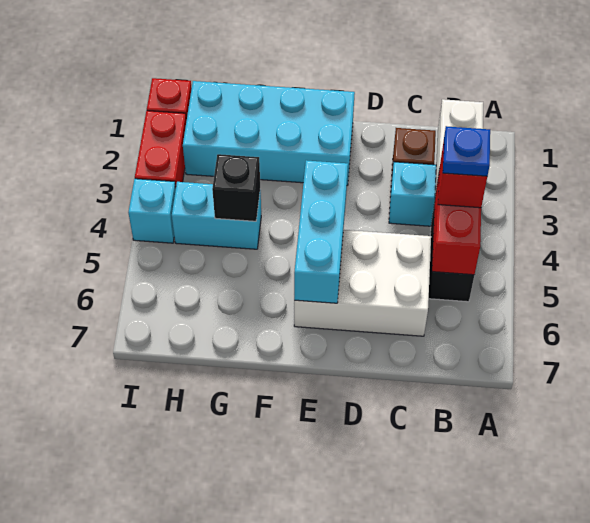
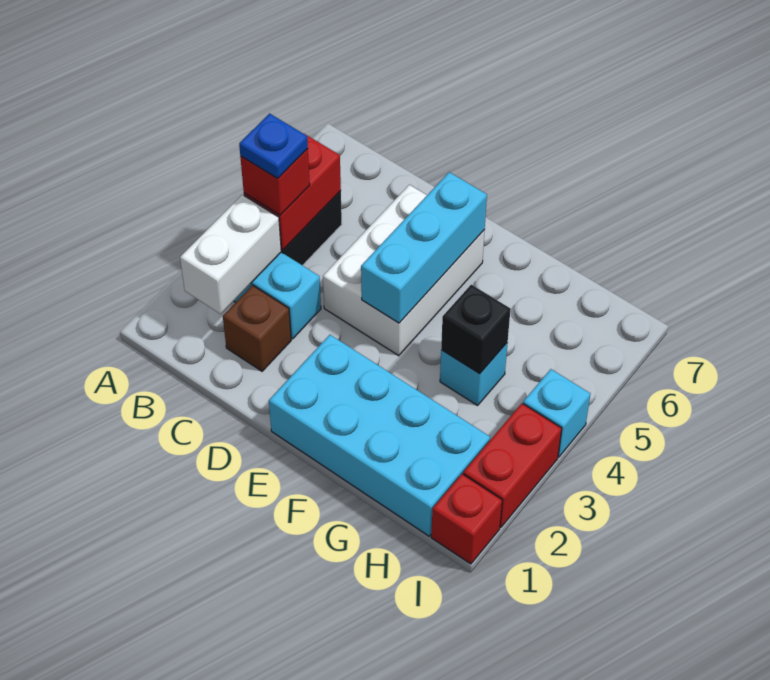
white 2x3 brick [294,230,431,336] -> white 2x3 brick turned to [323,185,485,356]
cyan 1x2 brick [172,182,261,249] -> cyan 1x1 brick [440,343,508,405]

